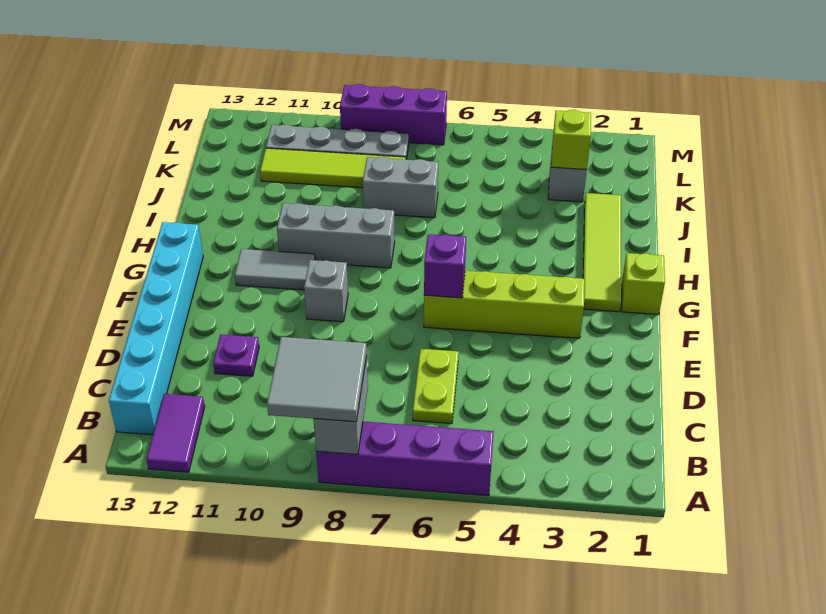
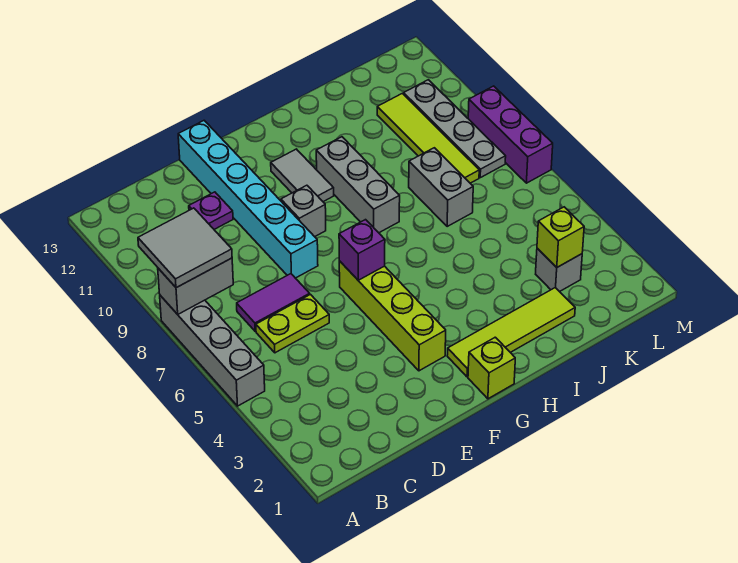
purple 1x4 brick [316,421,494,496] -> grey 1x4 brick [160,295,265,406]
purple 1x2 tile [146,394,205,472] -> purple 1x2 tile moved to [237,274,310,331]
cyan 1x6 brick [109,222,203,435] -> cyan 1x6 brick turned to [178,121,318,278]

